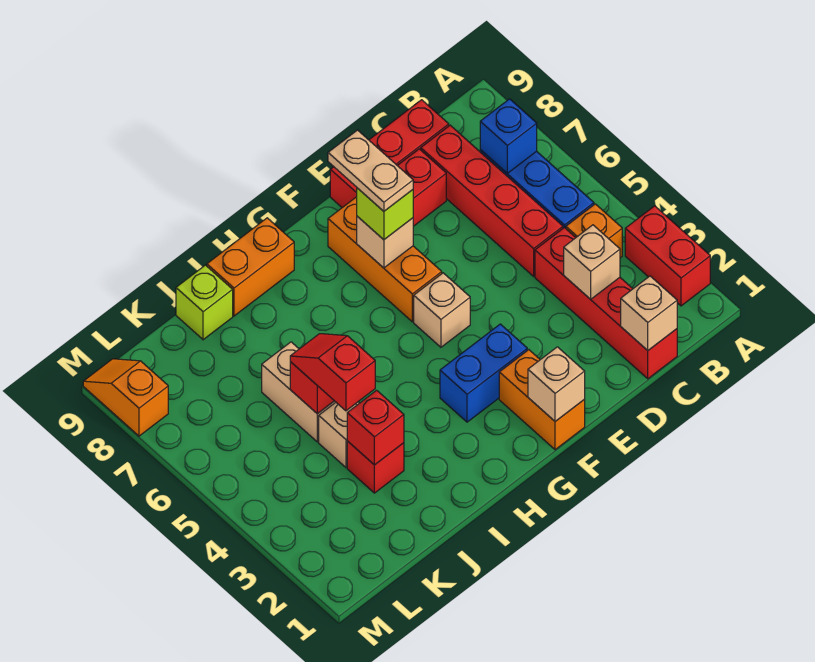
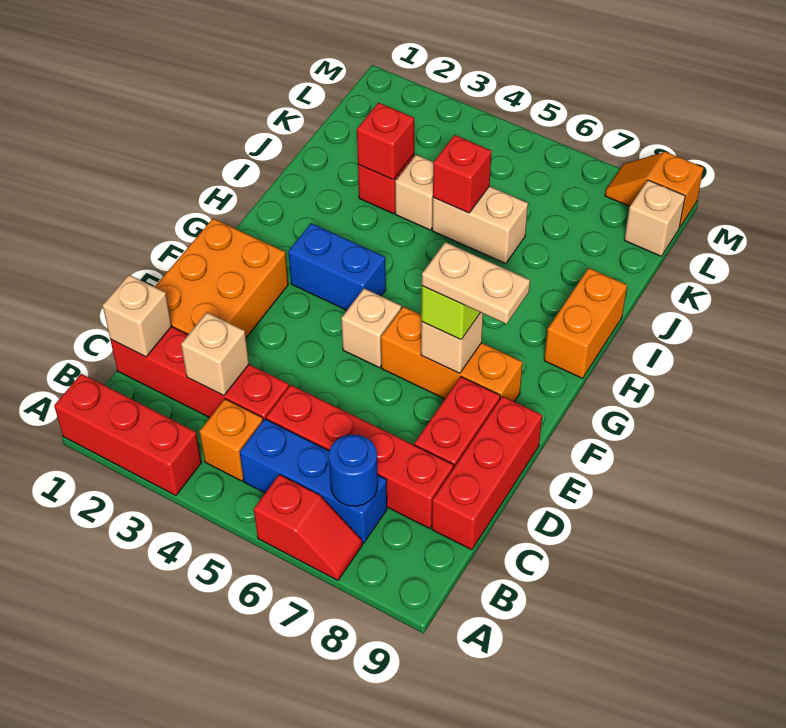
red 1x2 brick [625,206,710,306] -> red 1x3 brick [54,374,201,496]
blue 1x1 brick [480,99,537,173] -> blue 1x1 round brick [329,434,378,506]
orange 1x2 brick [499,350,585,450] -> orange 2x3 brick [155,219,288,338]
tan 1x1 brick [528,347,585,421] -> tan 1x1 brick moved to [624,180,685,256]
blue 1x2 brick [440,324,527,422] -> blue 1x2 brick turned to [288,223,386,310]
red 1x2 slope [290,334,375,411] -> red 1x2 slope moved to [254,474,362,580]
lime 1x1 brick [176,265,233,340] -> none
orange 1x2 slope [83,359,168,436] -> orange 1x2 slope turned to [605,152,704,228]

